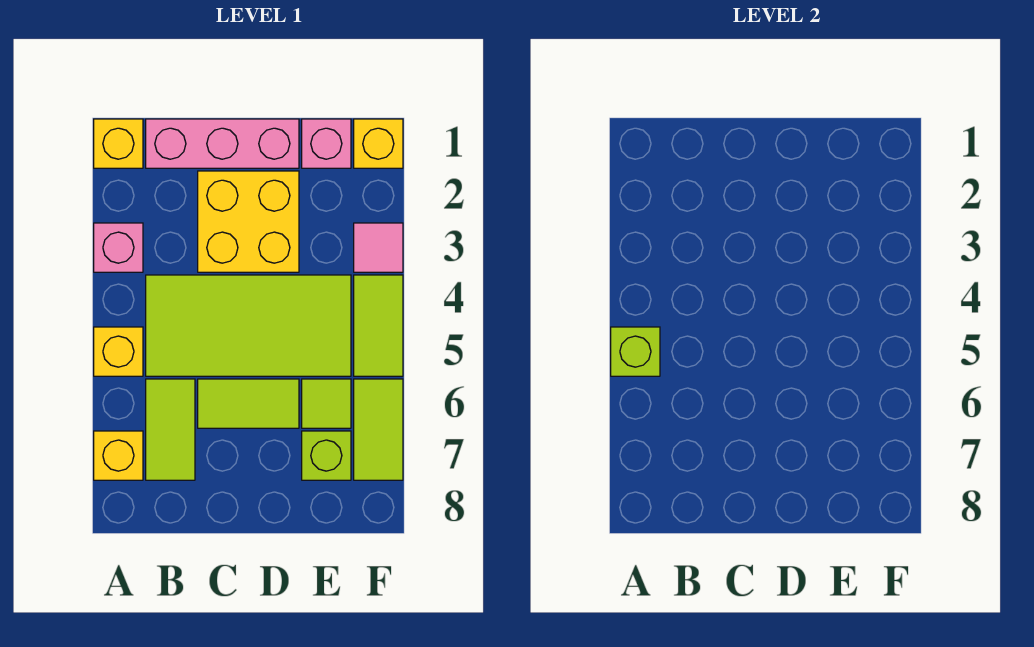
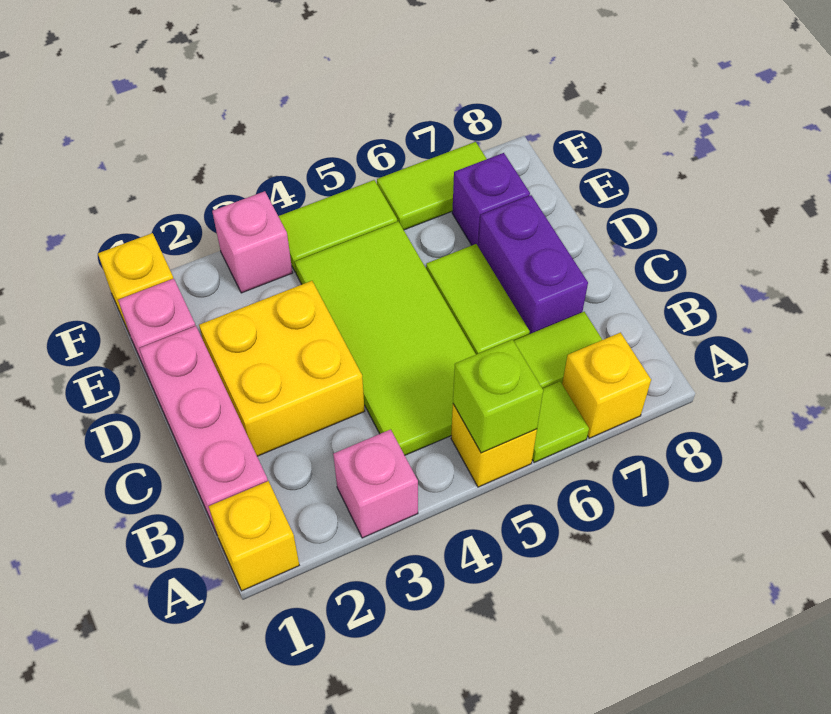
none -> purple 1x2 brick [479,195,588,334]
lime 1x1 tile [302,379,351,428] -> lime 1x1 tile moved to [532,382,589,463]
lime 1x1 brick [302,431,351,480] -> purple 1x1 brick [452,153,530,247]
pink 1x1 tile [354,223,403,272] -> pink 1x1 brick [212,191,292,293]

